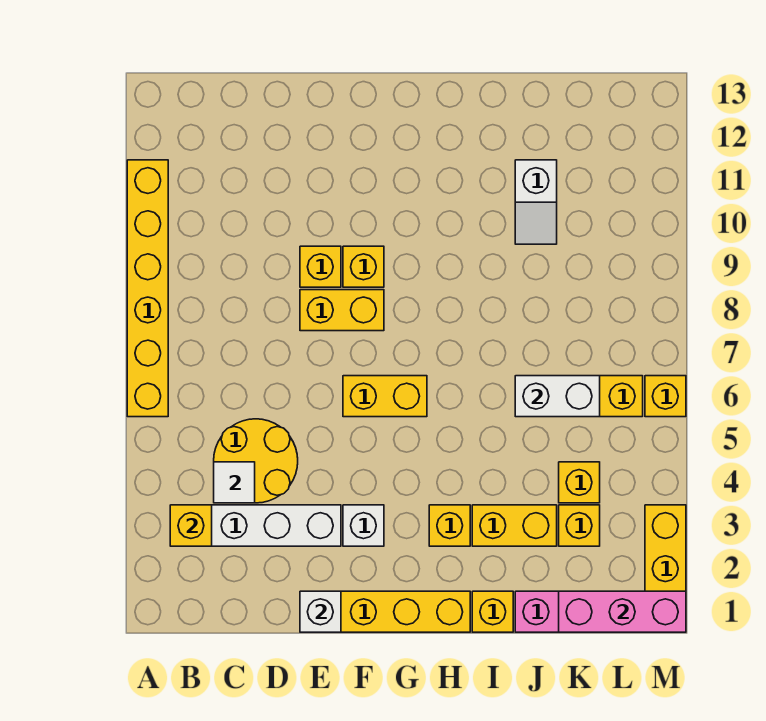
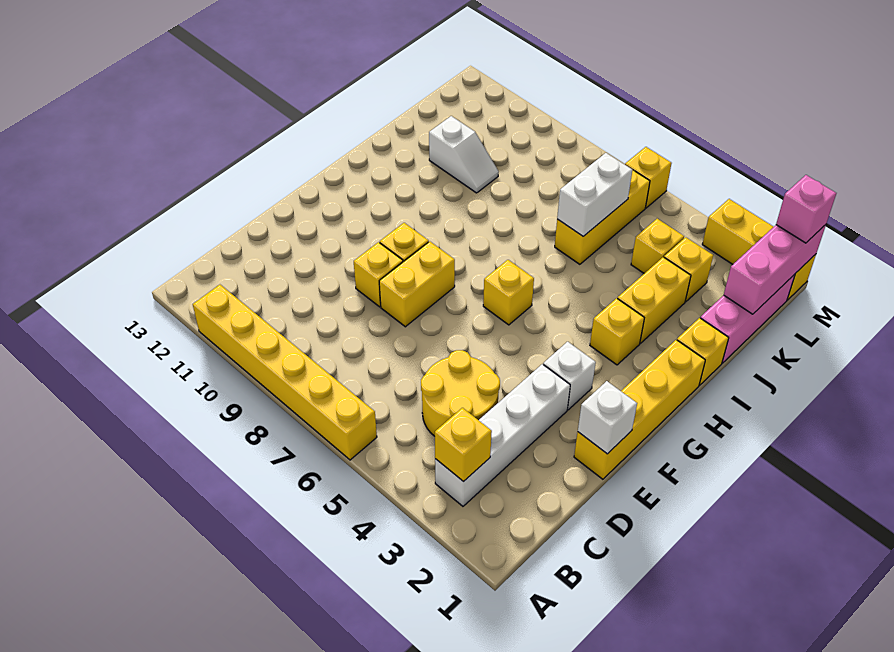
white 1x1 tile [214,462,255,503] -> none
yellow 1x2 brick [343,376,427,417] -> yellow 1x1 brick [483,260,534,325]
none -> pink 1x1 brick [776,175,836,243]

